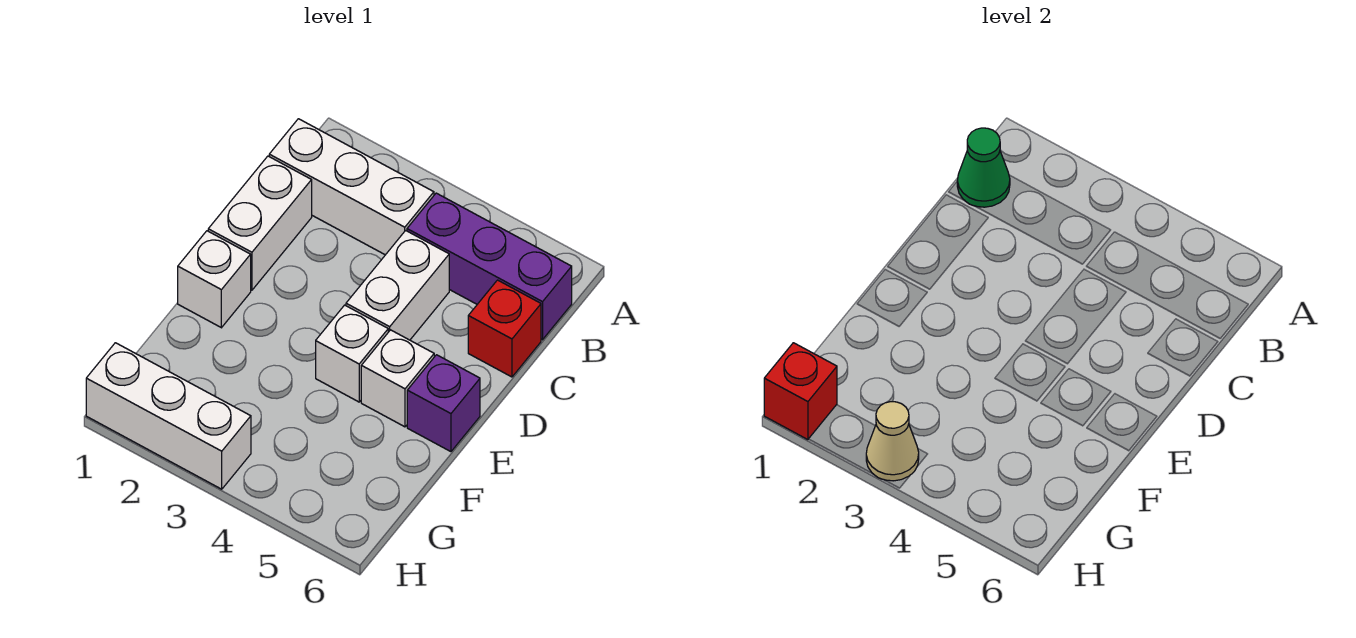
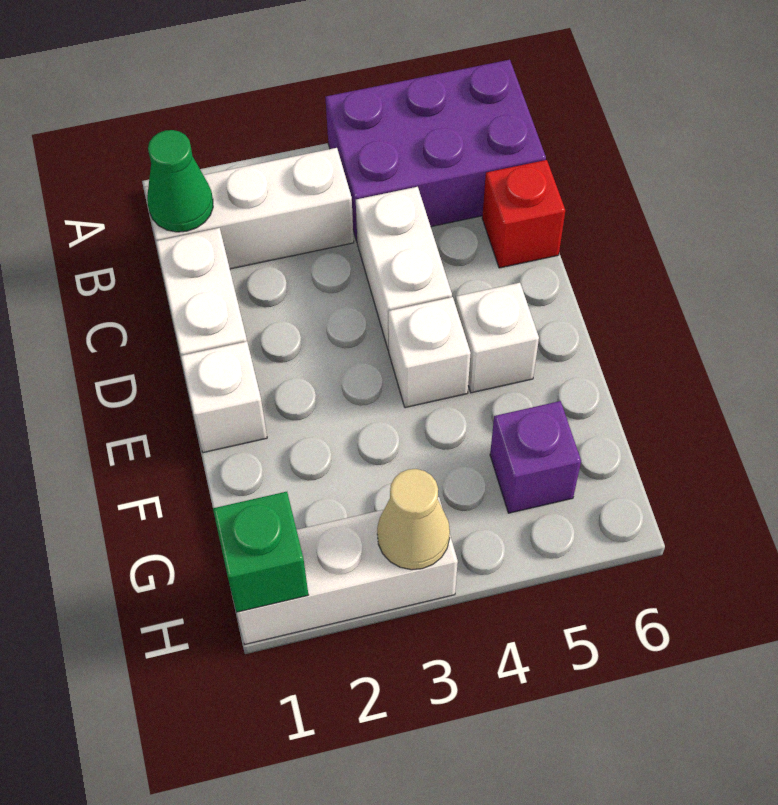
purple 1x3 brick [407,193,572,340] -> purple 2x3 brick [325,60,546,241]
purple 1x1 brick [407,355,480,452] -> purple 1x1 brick moved to [490,401,581,513]
red 1x1 brick [764,343,837,440] -> green 1x1 brick [213,492,308,612]

